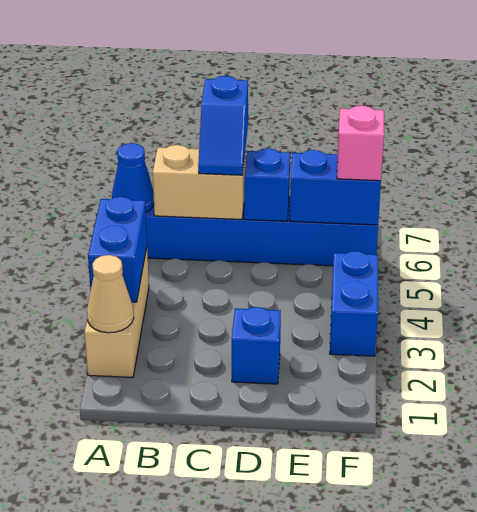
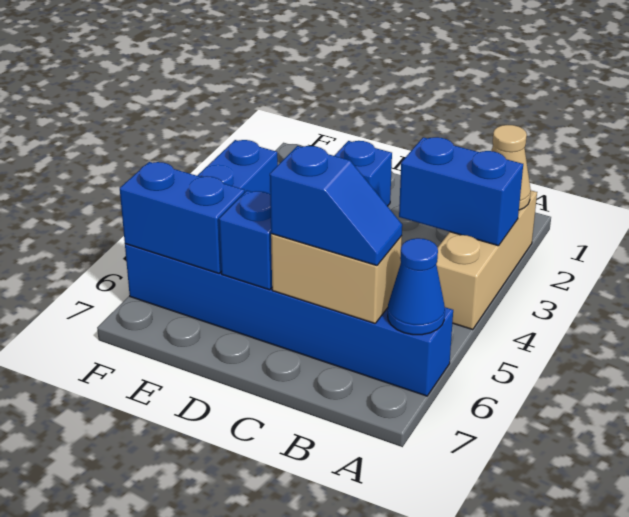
blue 1x2 brick [88,197,147,302] -> blue 1x2 brick turned to [399,137,523,246]
blue 1x2 slope [198,76,248,175] -> blue 1x2 slope turned to [270,146,402,266]
pink 1x1 brick [337,106,384,181] -> none

